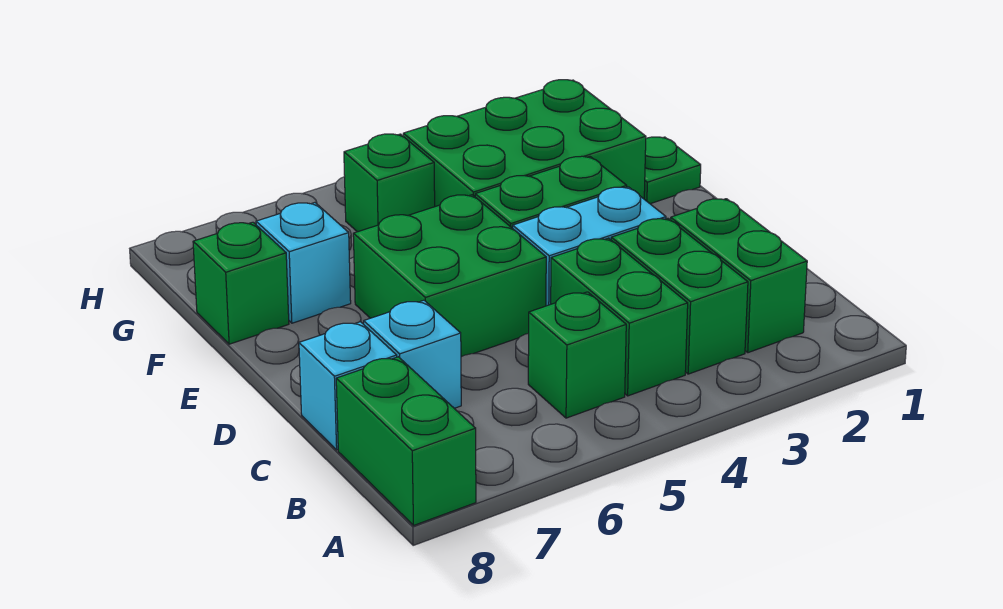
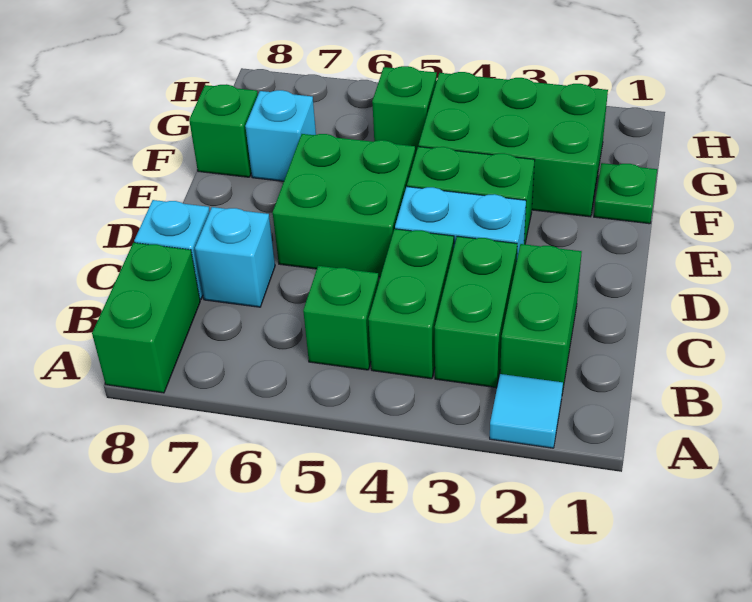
none -> cyan 1x1 tile [490,374,563,448]

